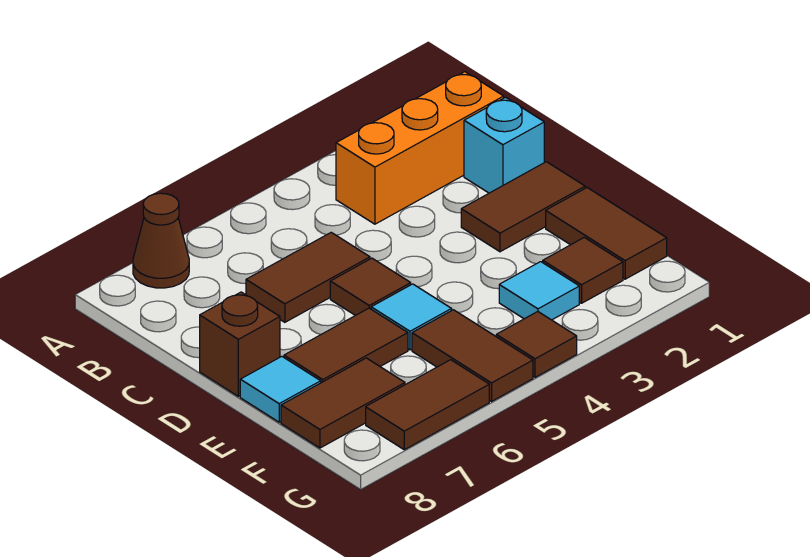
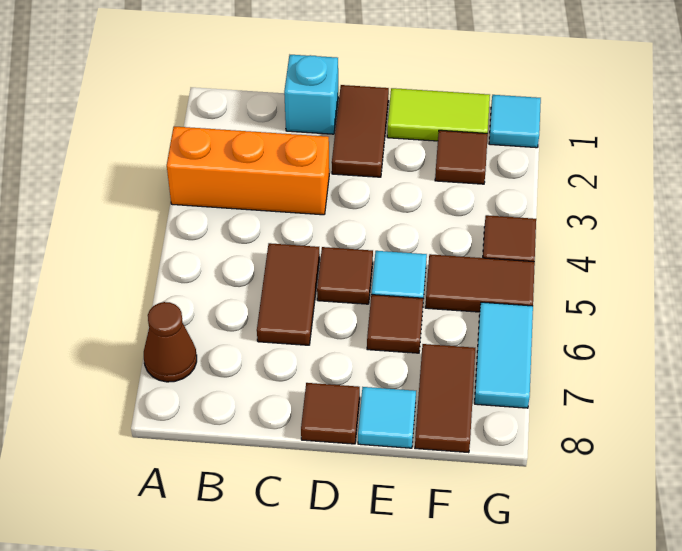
orange 1x3 brick [336,72,504,224] -> orange 1x3 brick turned to [167,126,329,215]
brown 1x1 brick [200,292,280,396] -> brown 1x1 tile [301,383,360,444]
brown 1x2 tile [546,188,667,279] -> lime 1x2 tile [387,88,490,141]
brown 1x2 tile [284,308,408,383] -> brown 1x1 tile [367,295,423,353]
cyan 1x1 tile [499,262,579,320] -> cyan 1x1 tile moved to [489,95,541,148]
brown 1x2 tile [366,360,489,450] -> cyan 1x2 tile [475,302,533,408]

